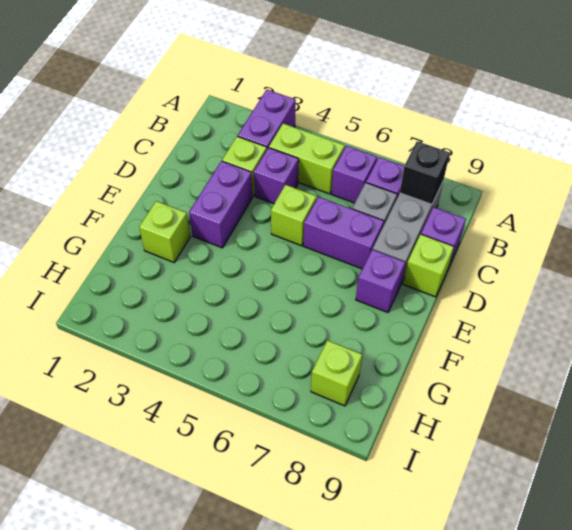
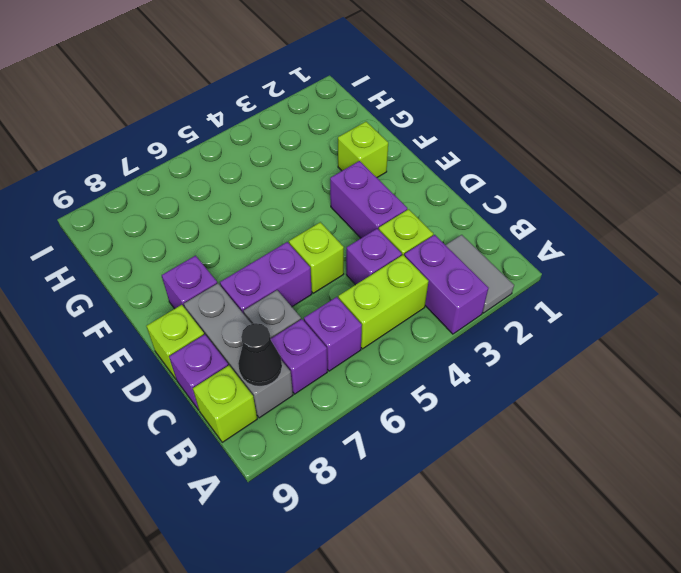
none -> grey 1x2 tile [446,235,514,313]
black 1x1 brick [400,141,450,204] -> black 1x1 cone [238,323,282,387]
lime 1x1 brick [311,340,362,406] -> lime 1x1 brick moved to [193,365,257,442]

